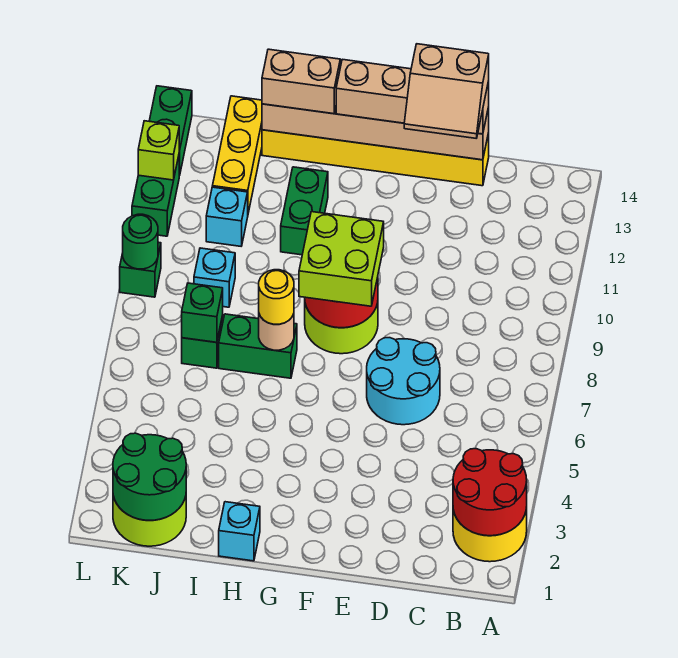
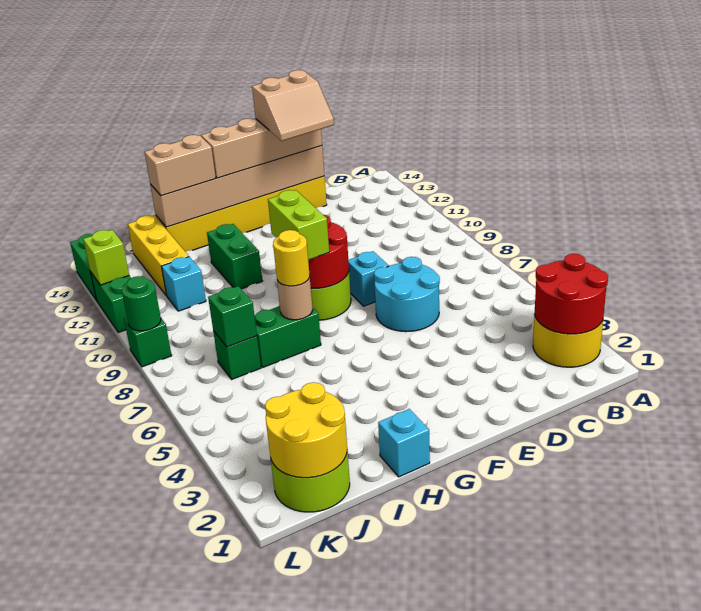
lime 2x2 brick [299,212,384,306] -> lime 1x2 brick [268,190,329,260]
green 2x2 round brick [113,433,186,520] -> yellow 2x2 round brick [265,382,347,478]
cyan 1x1 brick [194,248,235,307] -> cyan 1x1 brick moved to [348,251,389,306]

